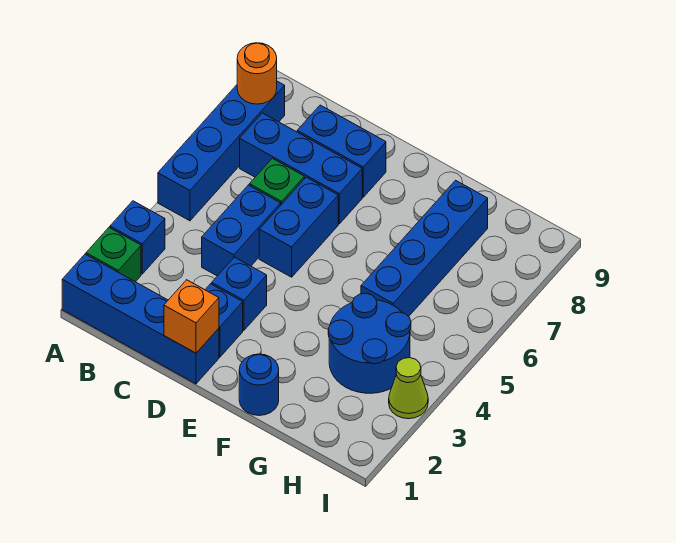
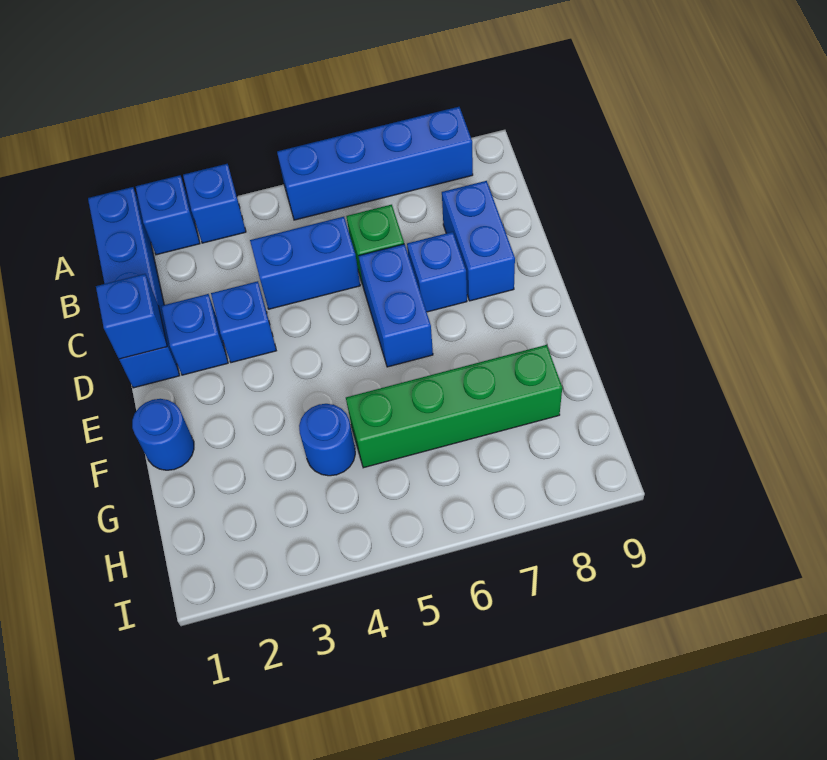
green 1x1 brick [86,228,141,282] -> blue 1x1 brick [136,175,200,255]
orange 1x1 round brick [237,43,277,104] -> none
blue 1x3 brick [240,113,362,224] -> blue 1x1 brick [407,232,467,312]
orange 1x1 brick [164,280,219,353] -> blue 1x1 brick [96,274,167,359]
blue 1x2 brick [259,177,338,277] -> blue 1x2 brick turned to [358,244,433,367]
blue 2x2 round brick [328,293,411,393] -> blue 1x1 round brick [299,404,355,476]
blue 1x4 brick [361,180,488,317] -> green 1x4 brick [346,345,562,468]
lime 1x1 cone [389,358,428,419] -> none

